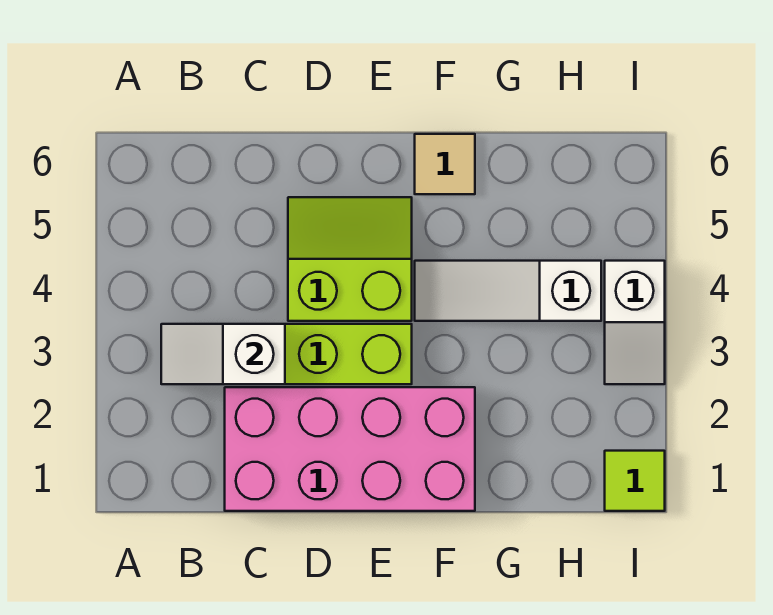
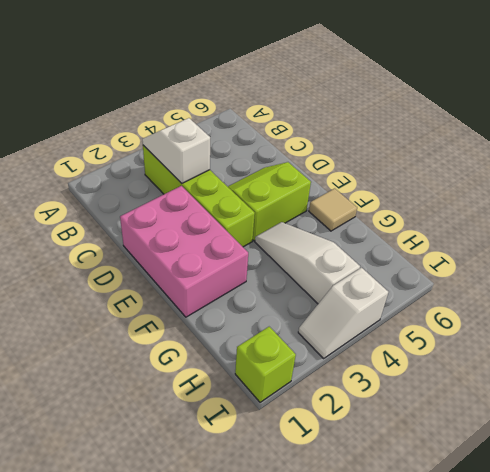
pink 2x4 brick [225,387,475,511] -> pink 2x3 brick [120,186,248,317]
lime 2x2 slope [288,197,412,321] -> lime 2x2 slope turned to [228,162,311,241]
lime 1x1 tile [605,451,665,511] -> lime 1x1 brick [235,327,296,402]

